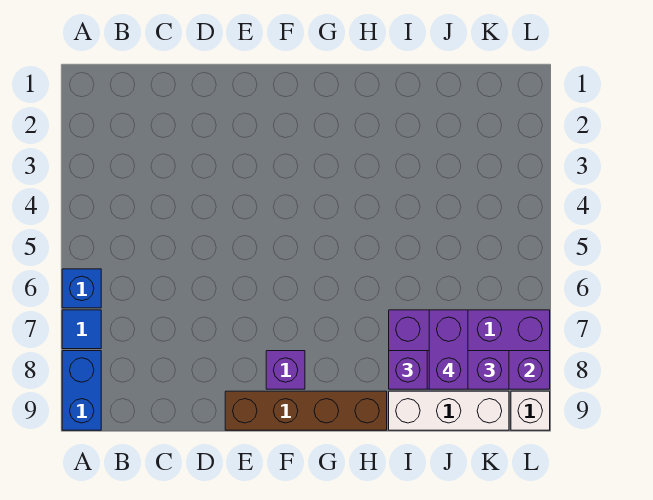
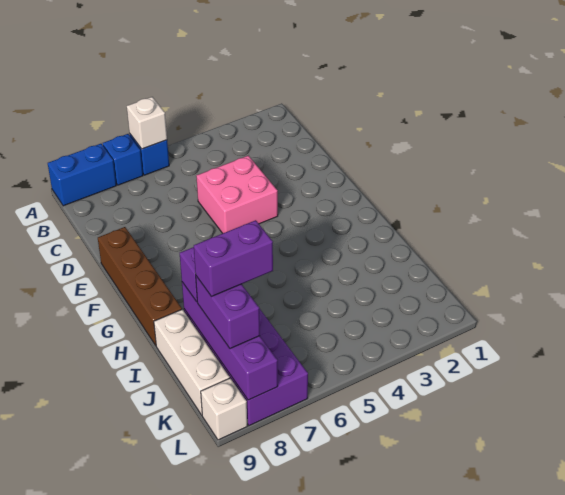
none -> white 1x1 brick [127,97,167,149]
blue 1x1 tile [62,310,101,349] -> blue 1x1 brick [103,134,143,185]
none -> pink 2x2 brick [196,156,278,233]
purple 1x1 brick [266,351,305,389] -> none

